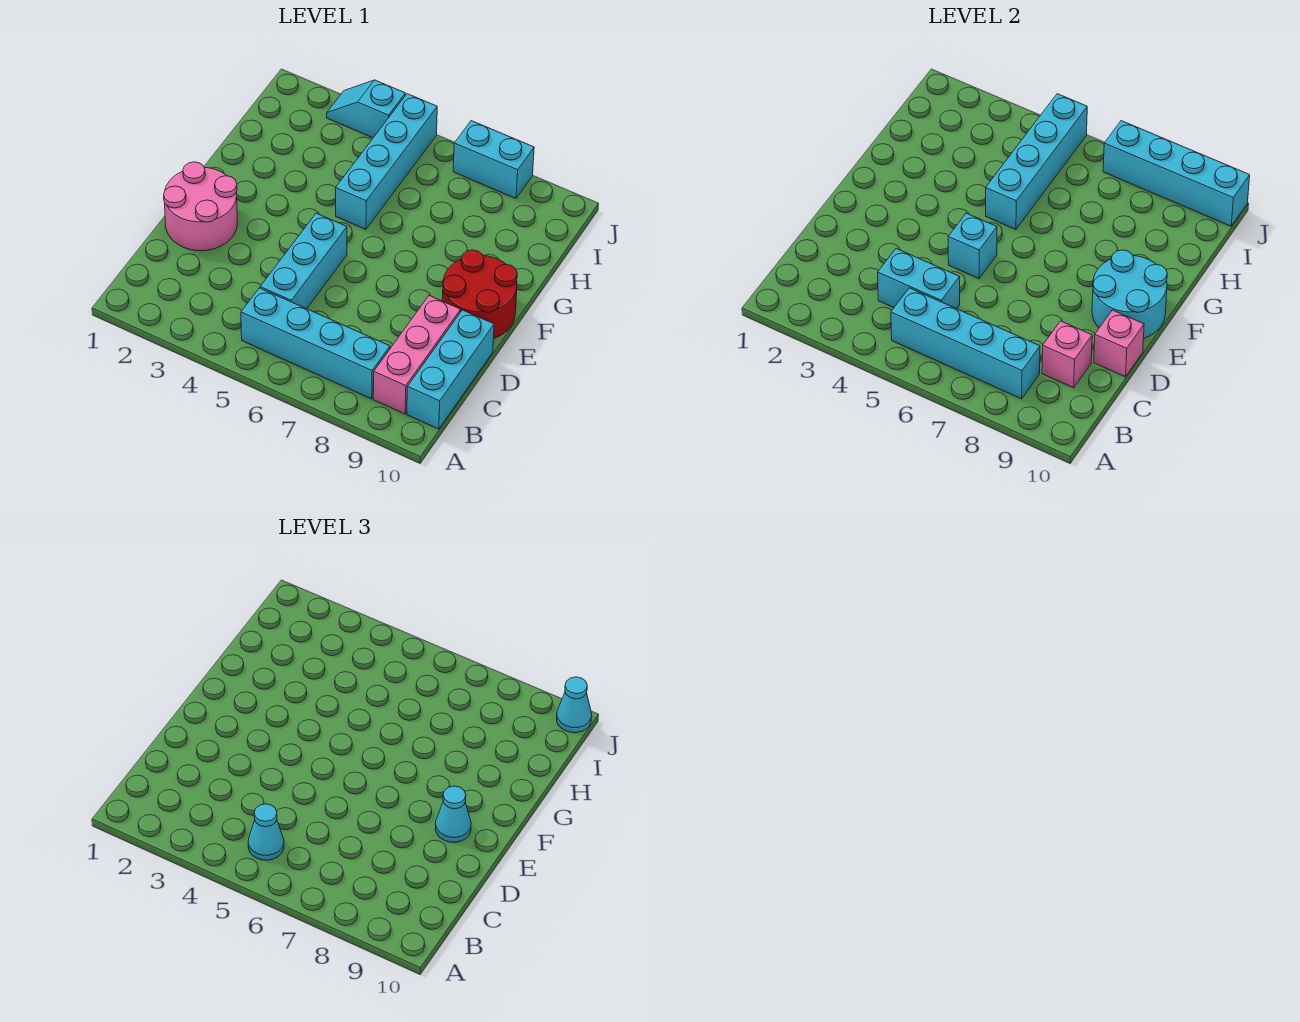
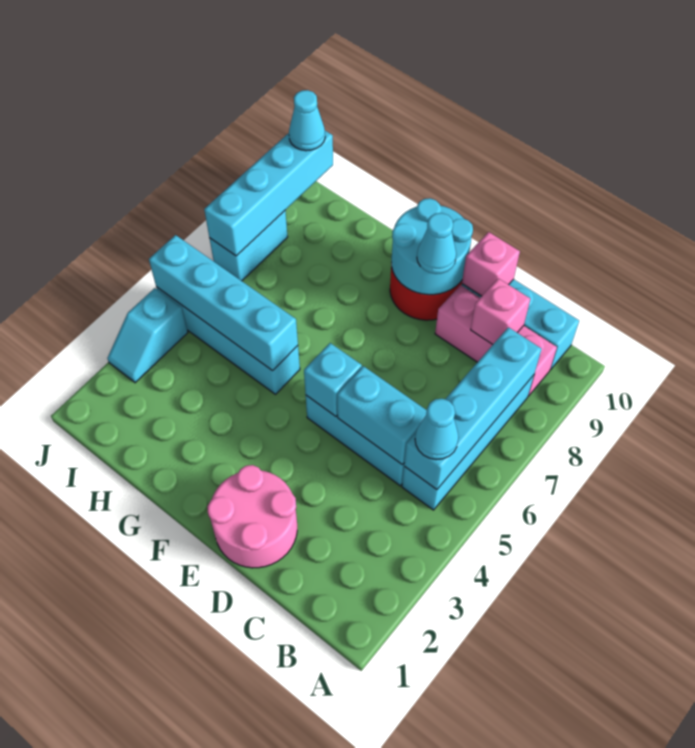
cyan 1x2 brick [878,249,960,309] -> cyan 1x2 brick turned to [337,366,427,465]

